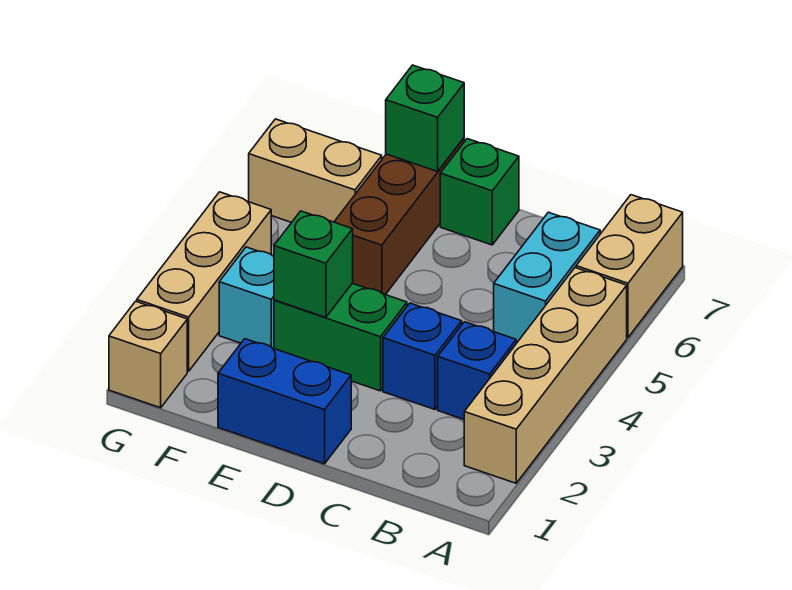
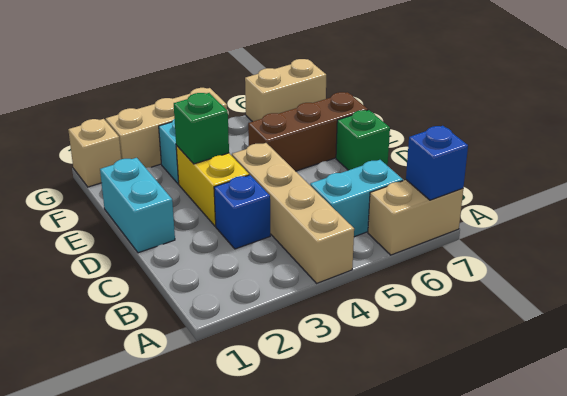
tan 1x4 brick [464,268,627,483] -> tan 1x4 brick turned to [232,143,354,283]
blue 1x1 brick [438,322,516,419] -> blue 1x1 brick moved to [406,126,468,200]
blue 1x2 brick [218,339,351,464] -> cyan 1x2 brick [100,158,175,253]
green 1x2 brick [274,283,407,391] -> yellow 1x2 brick [176,146,249,226]
green 1x1 brick [386,65,464,172] -> none
tan 1x2 brick [249,119,382,222] -> tan 1x2 brick turned to [245,59,326,122]

